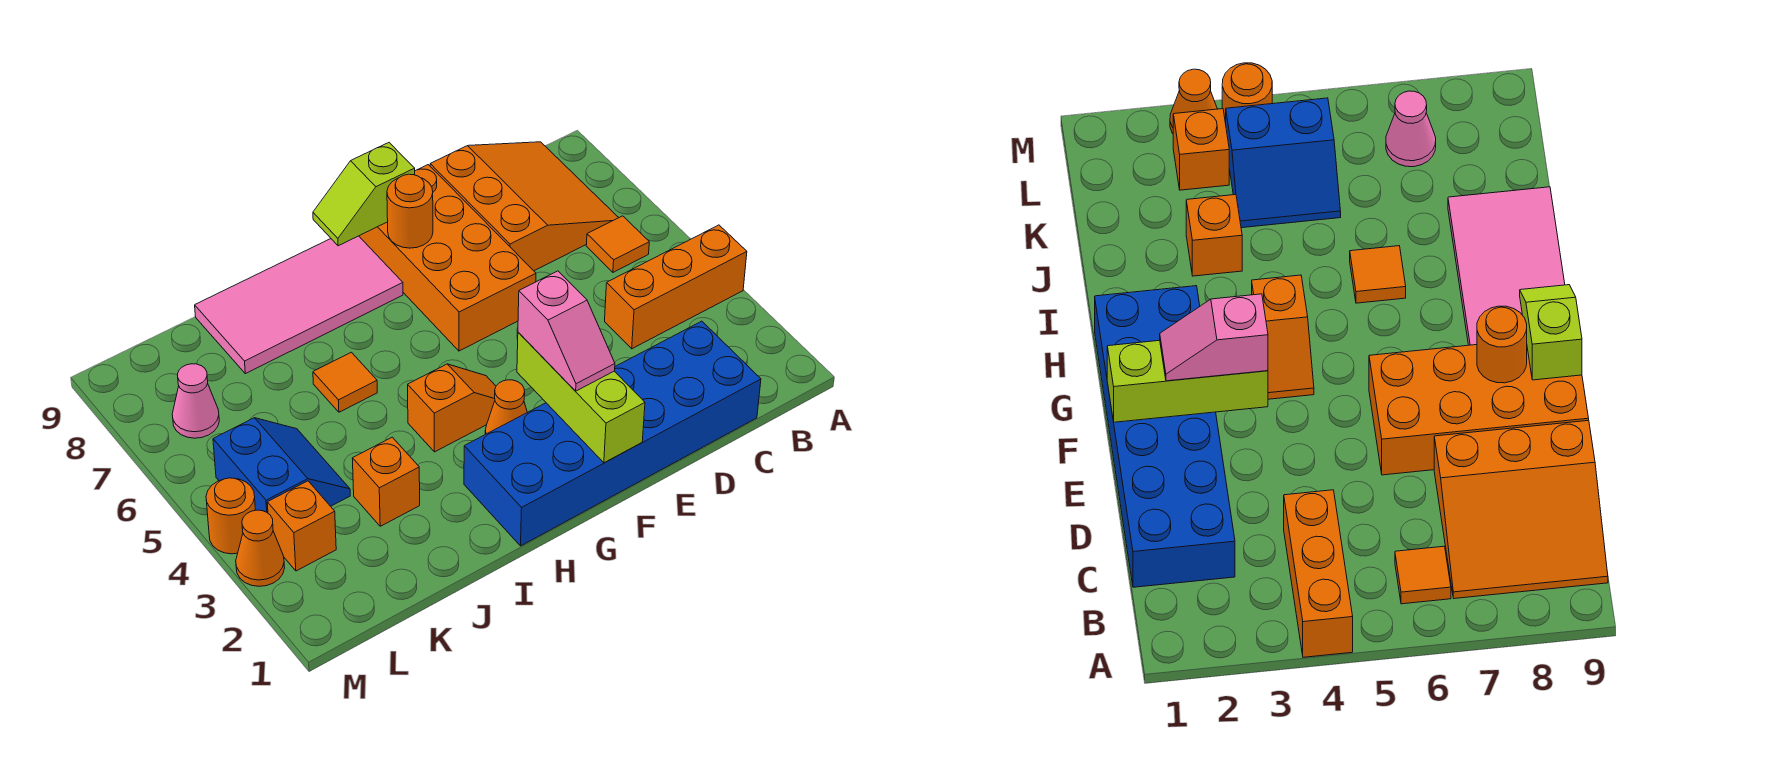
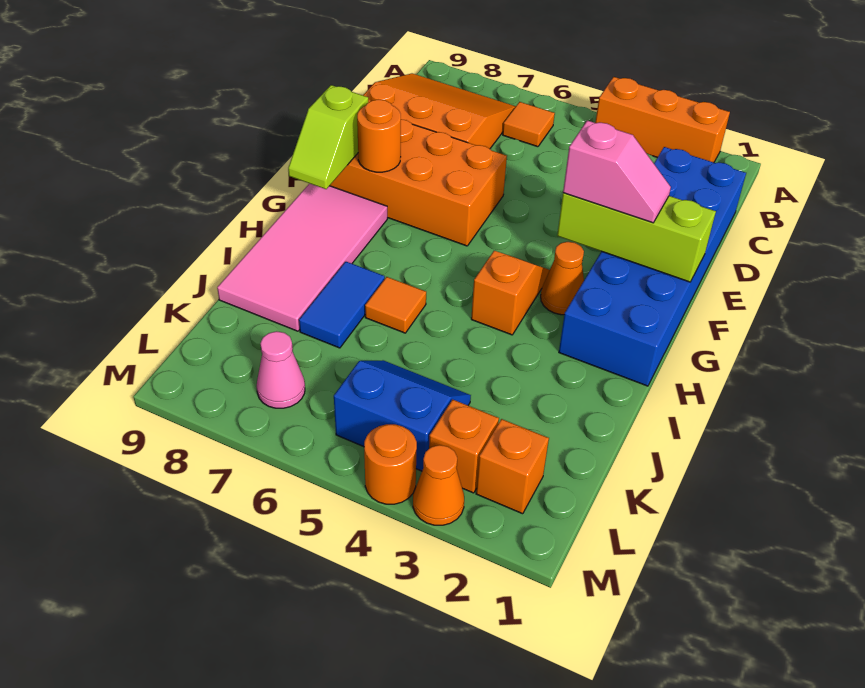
orange 1x3 brick [605,225,747,349] -> orange 1x3 brick turned to [595,77,730,162]
none -> blue 1x2 tile [299,262,385,348]
orange 1x1 brick [352,437,420,526] -> orange 1x1 brick moved to [476,419,549,514]

